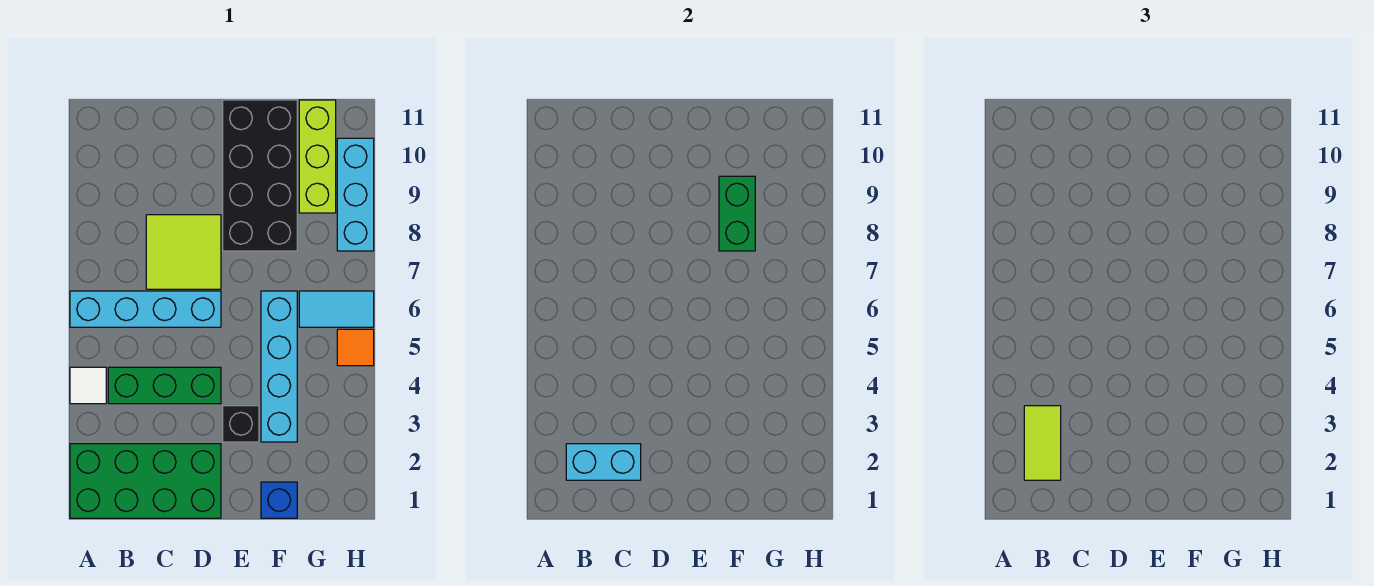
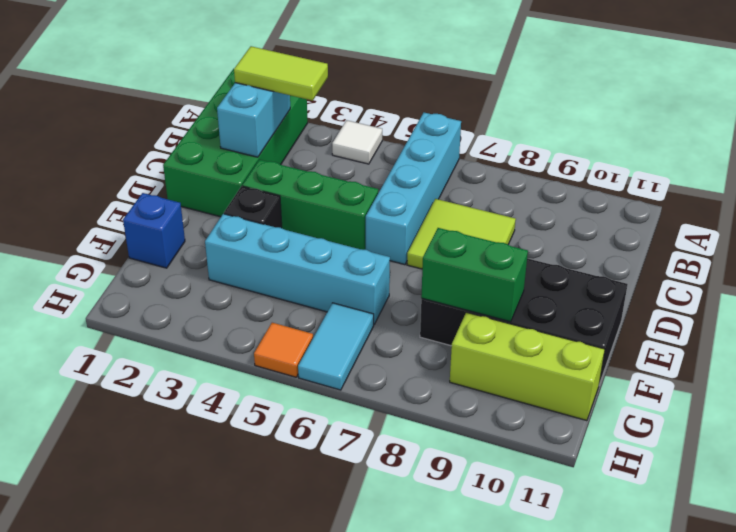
green 1x3 brick [108,367,221,404] -> green 1x3 brick turned to [242,160,378,250]
cyan 1x3 brick [337,138,374,251] -> none

